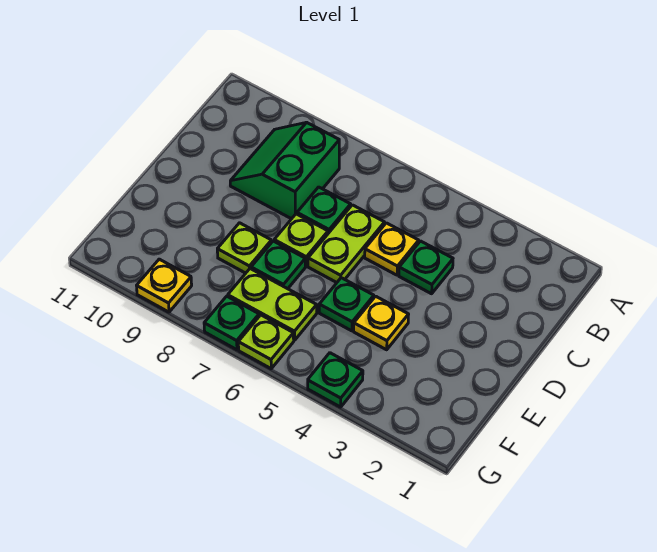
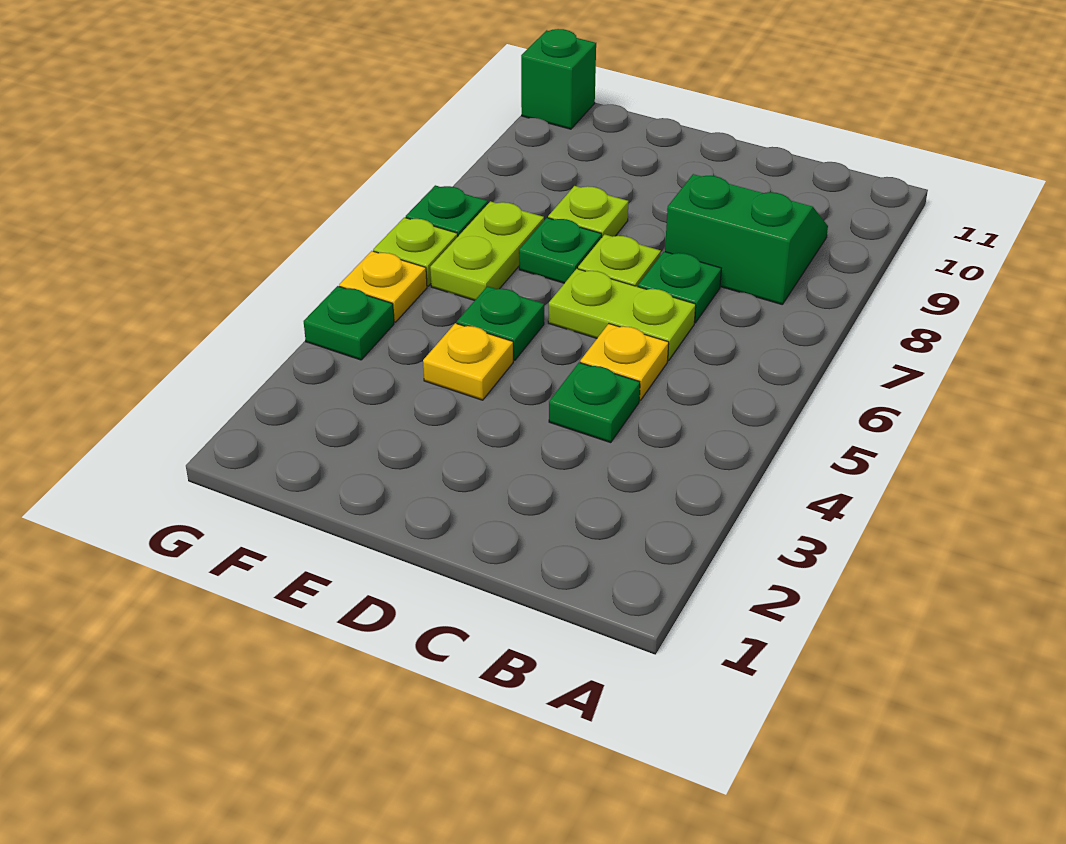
yellow 1x1 plate [137,259,192,312] -> yellow 1x1 plate moved to [339,251,427,322]
none -> green 1x1 brick [521,29,596,129]

